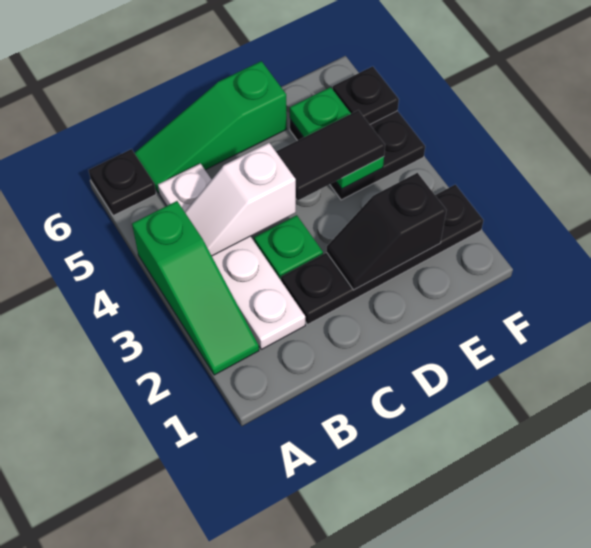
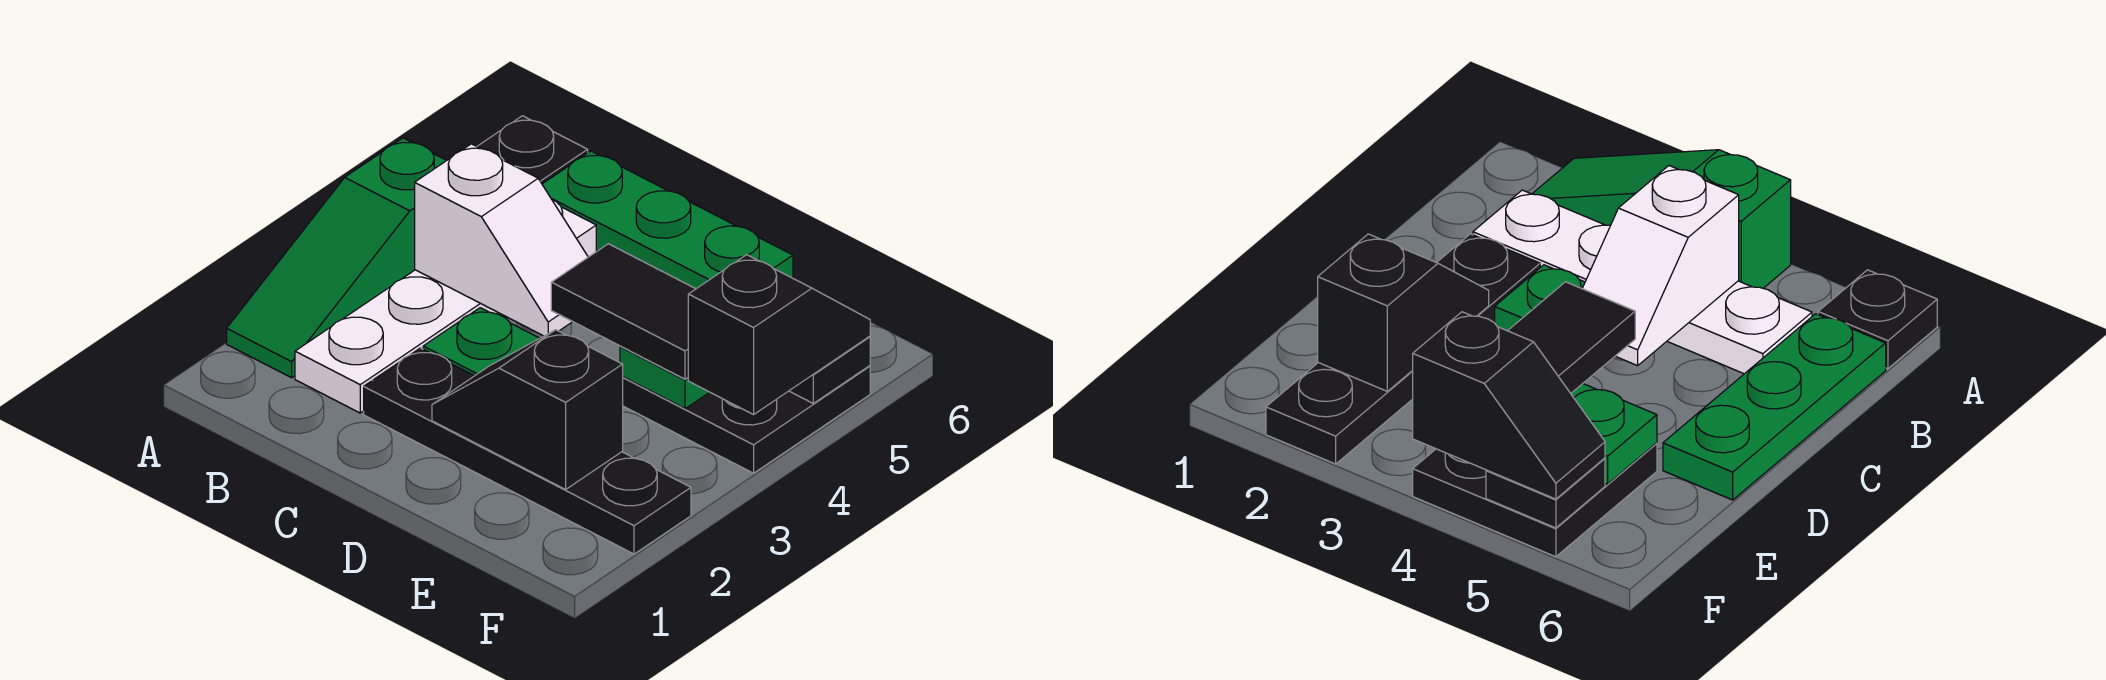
white 1x2 slope [185,143,296,256] -> white 1x2 slope turned to [415,144,588,336]
green 1x3 slope [135,61,287,193] -> green 1x3 plate [542,151,793,289]
none -> black 1x2 slope [688,255,870,415]

